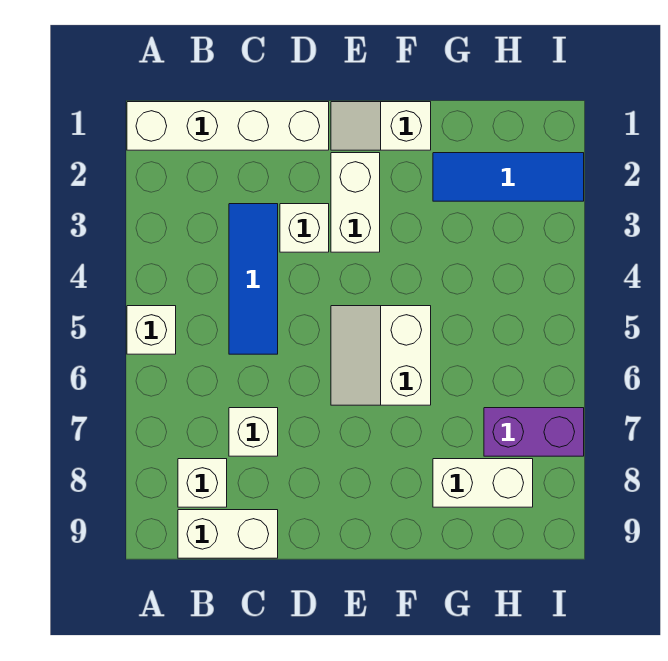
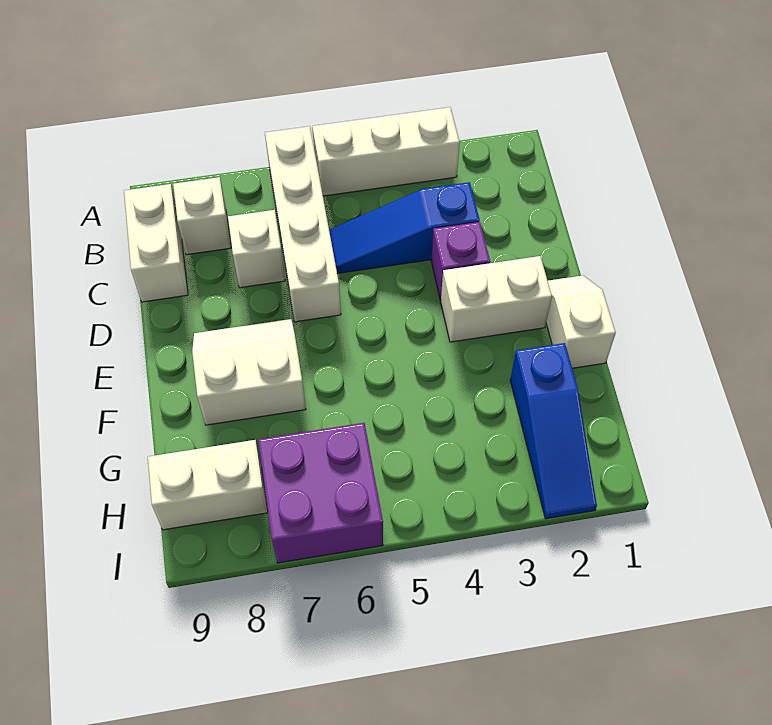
white 1x4 brick [127,102,329,150] -> white 1x4 brick moved to [265,126,341,322]
white 1x1 brick [127,306,176,354] -> white 1x3 brick [312,107,460,196]
blue 1x3 tile [229,204,278,354] -> blue 1x3 slope [329,182,480,273]
white 1x1 brick [280,204,329,252] -> purple 1x1 brick [431,222,490,300]
white 2x2 slope [331,306,431,405] -> white 2x2 slope moved to [192,319,306,425]
blue 1x3 tile [433,153,584,201] -> blue 1x3 slope [510,343,597,519]
white 1x2 brick [433,459,533,507] -> white 1x2 brick turned to [148,440,268,530]
purple 1x2 brick [484,408,584,456] -> purple 2x2 brick [258,423,383,563]

